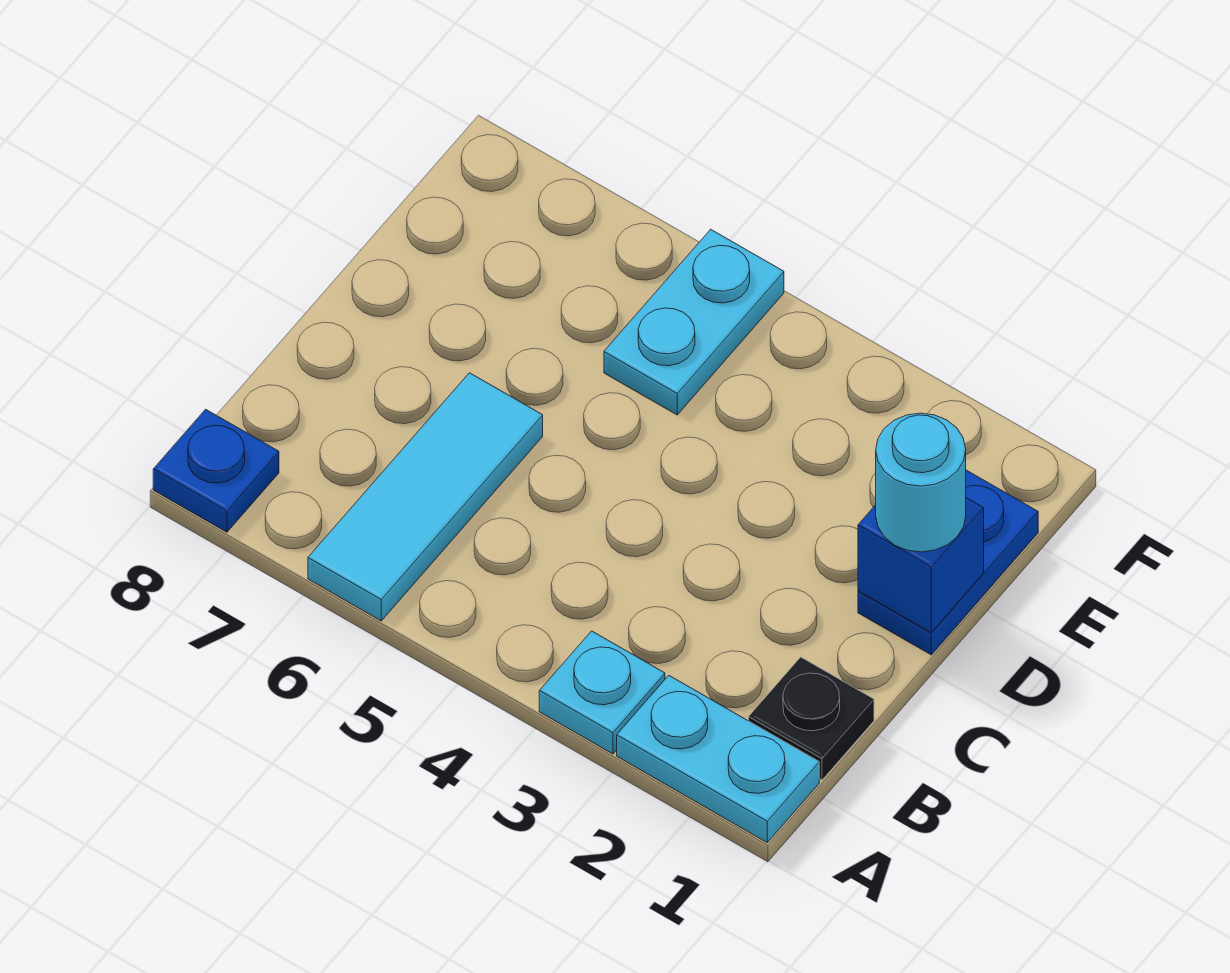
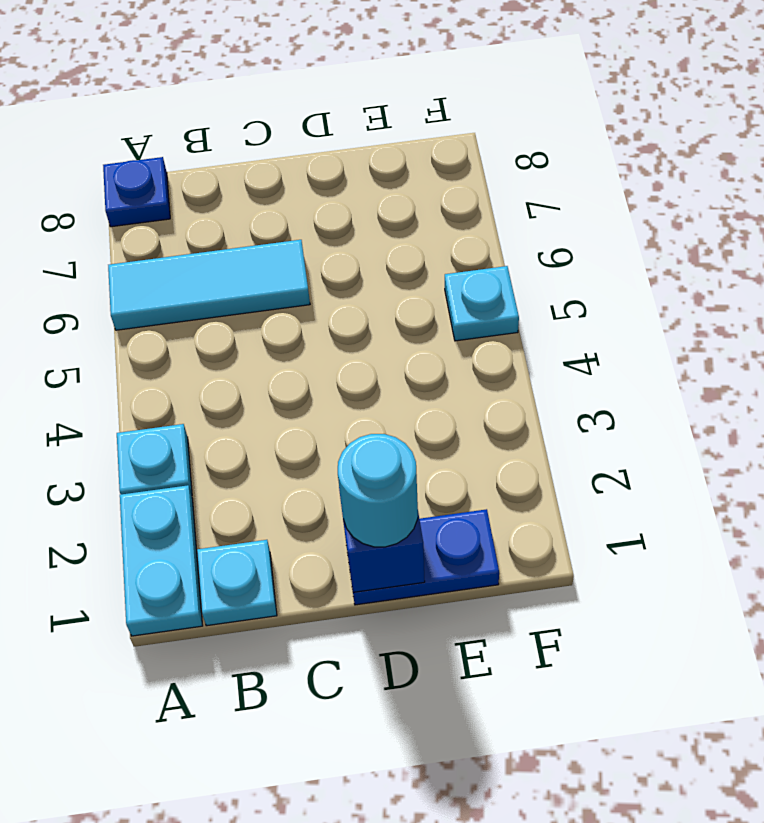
black 1x1 plate [749,657,874,780] -> cyan 1x1 plate [197,540,277,626]
cyan 1x2 plate [604,229,784,415] -> cyan 1x1 plate [445,266,519,341]

